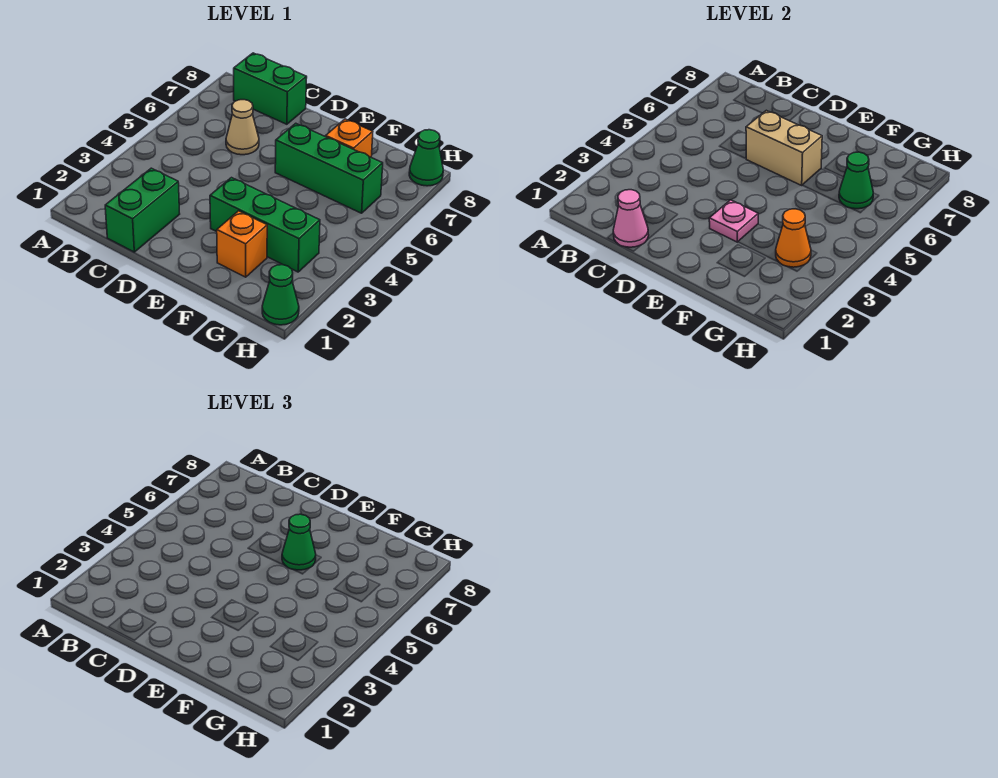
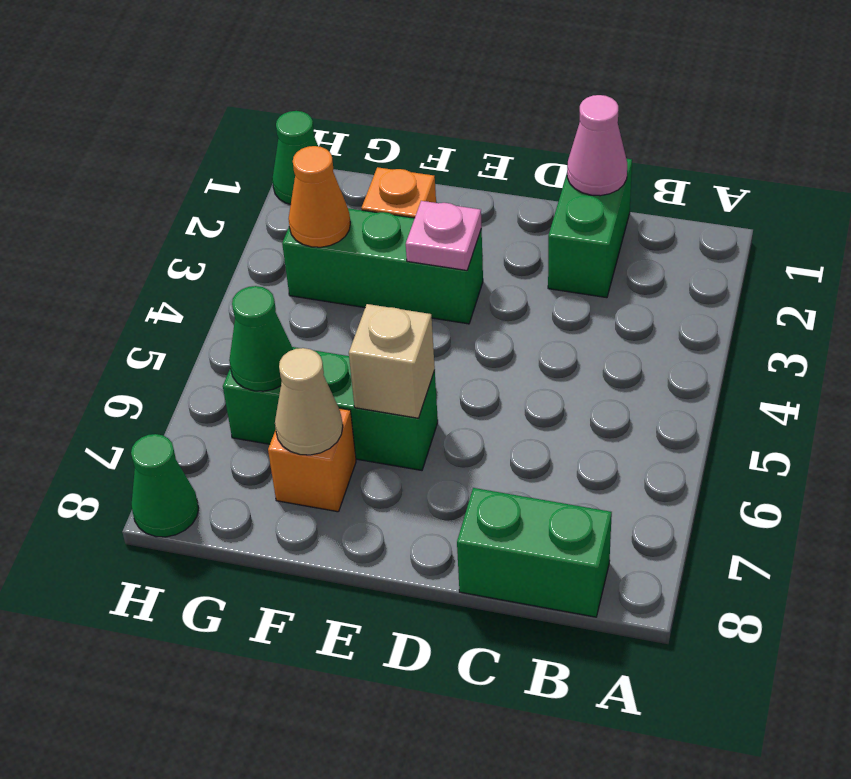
tan 1x1 cone [226,100,259,155] -> tan 1x1 cone moved to [275,348,343,455]
tan 1x2 brick [746,110,822,185] -> tan 1x1 brick [349,304,435,418]
green 1x1 cone [282,514,316,570] -> none

